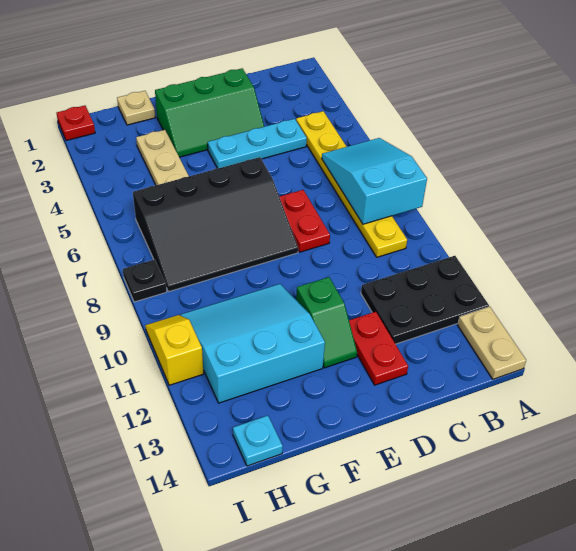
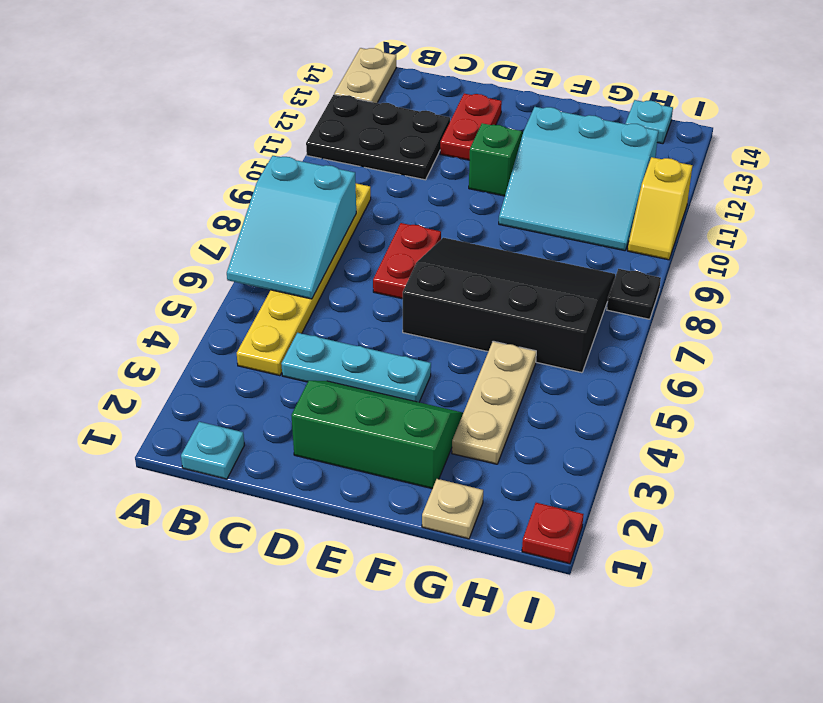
none -> cyan 1x1 plate [181,422,244,479]

